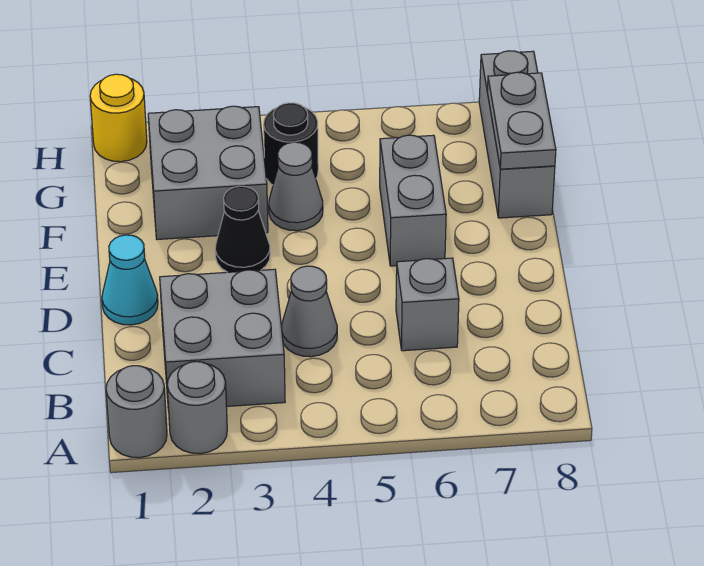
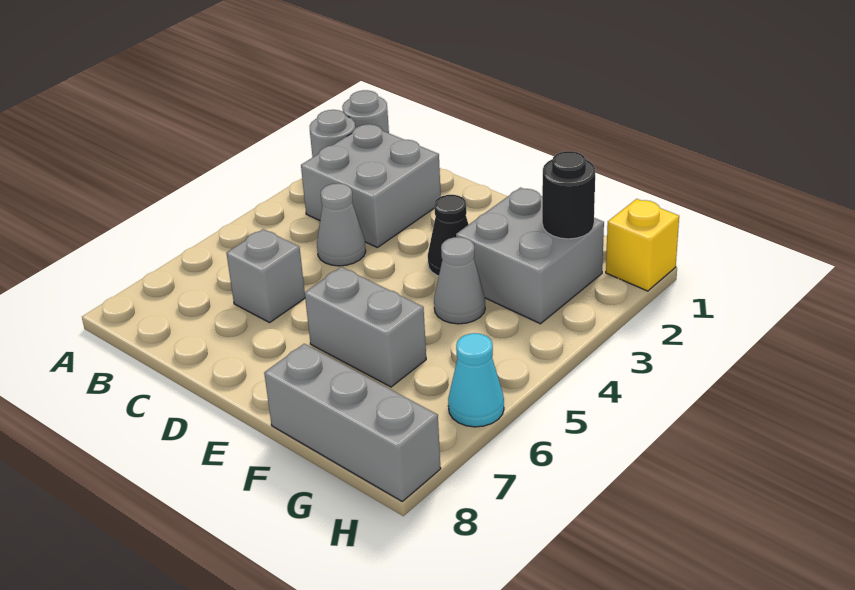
cyan 1x1 cone [102,235,158,325] -> cyan 1x1 cone moved to [448,333,504,427]
grey 1x2 plate [487,72,556,169] -> none
black 1x1 round brick [264,103,318,185] -> black 1x1 round brick moved to [542,151,595,239]
yellow 1x1 round brick [90,74,147,162] -> yellow 1x1 brick [606,199,679,291]

